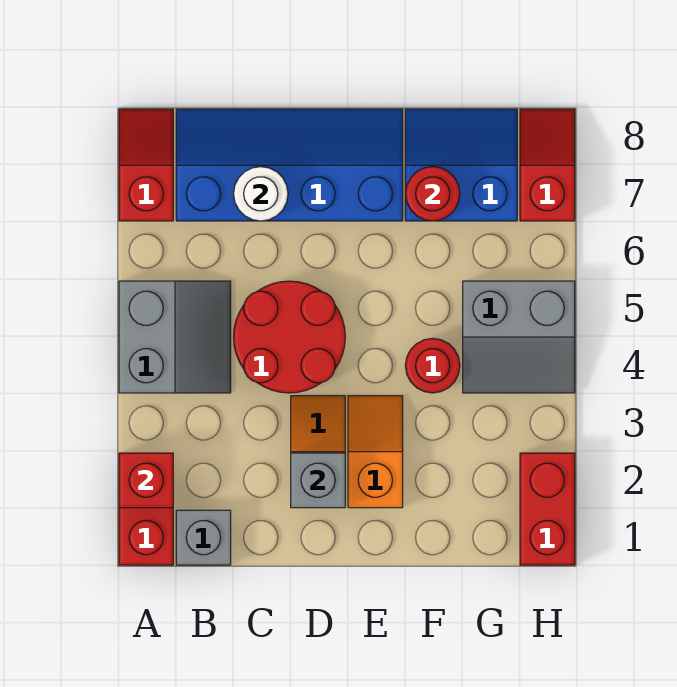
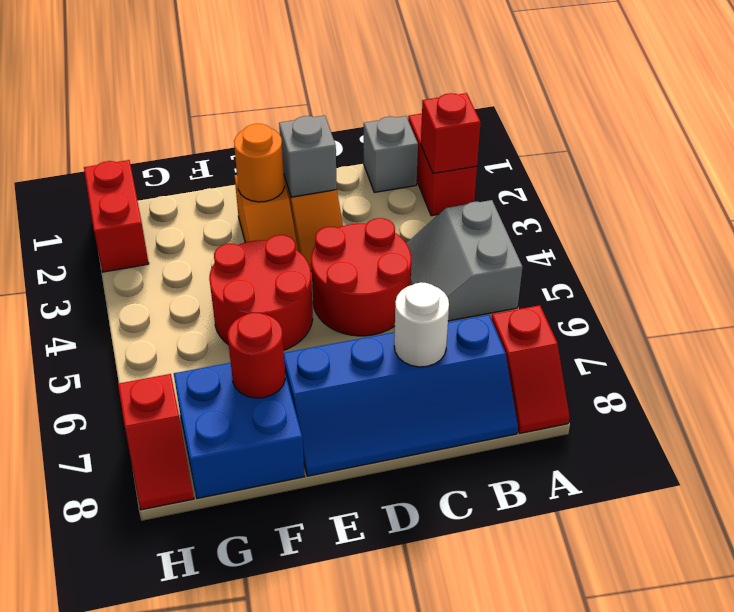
none -> orange 1x1 round brick [234,124,284,202]
red 1x1 round brick [405,338,460,393] -> red 2x2 round brick [209,235,313,350]
blue 2x2 slope [405,109,517,221] -> blue 2x2 brick [174,363,305,498]
grey 2x2 slope [463,281,575,393] -> none

